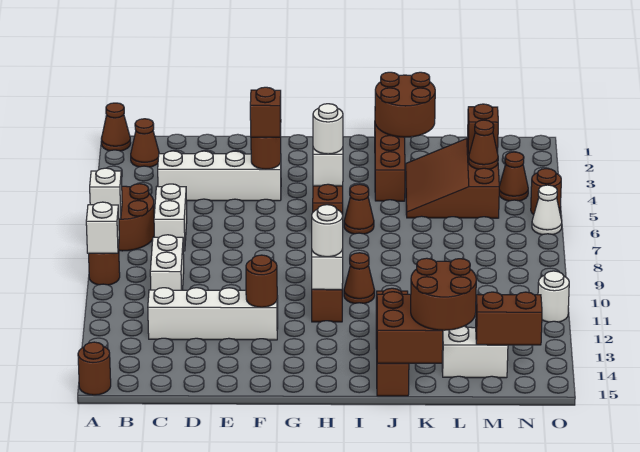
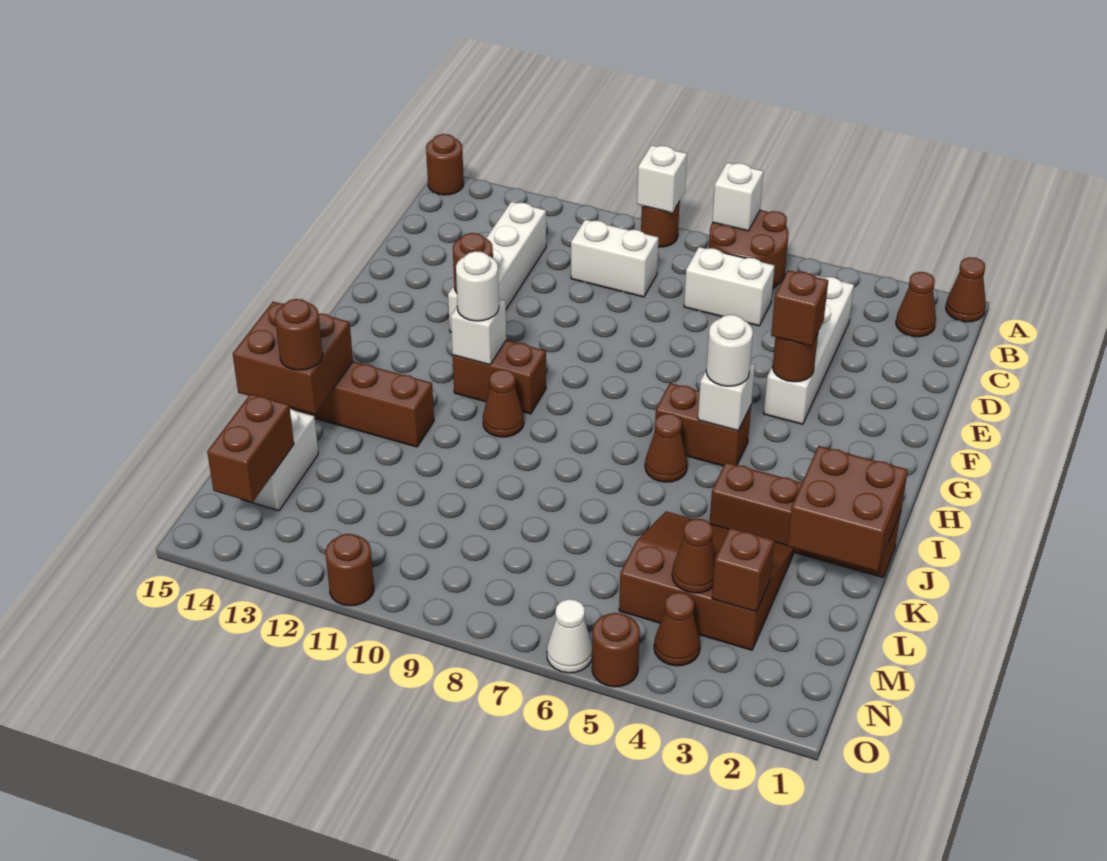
brown 2x2 round brick [375,72,435,137] -> brown 2x2 brick [787,446,908,571]
brown 2x2 round brick [411,258,476,330] -> brown 1x1 round brick [275,299,323,370]
white 1x1 round brick [538,271,569,322] -> brown 1x1 round brick [326,534,374,606]

